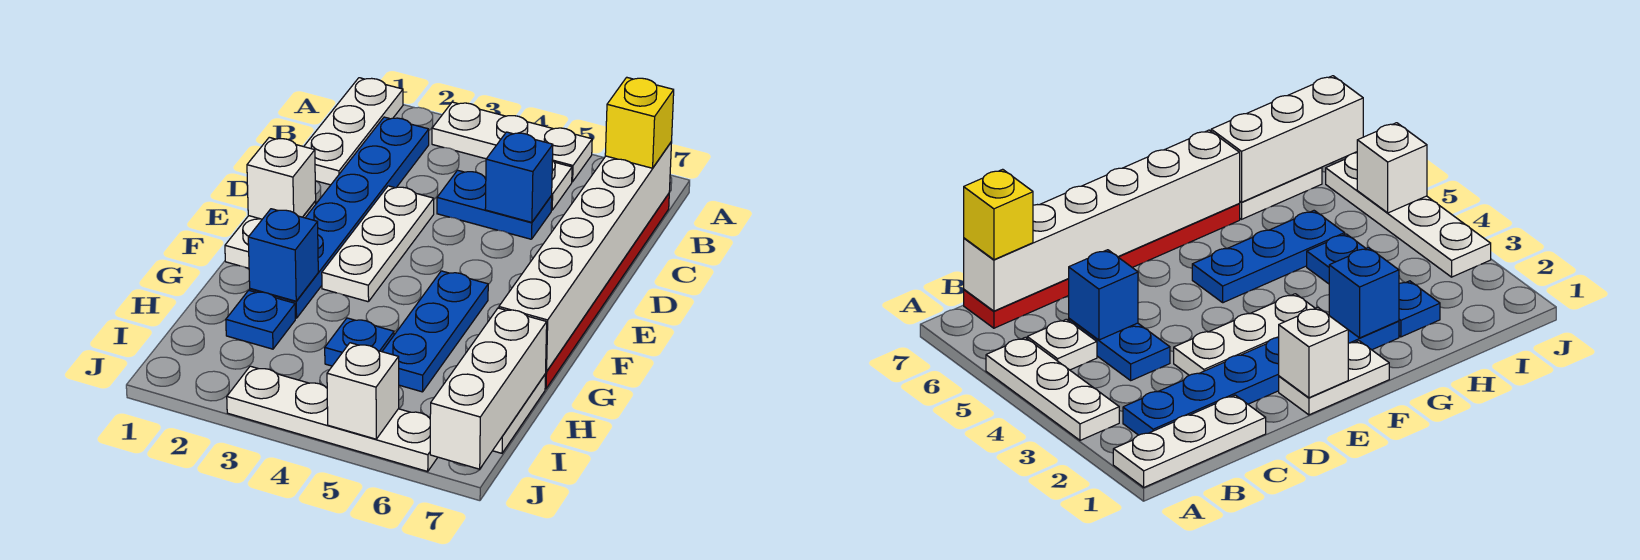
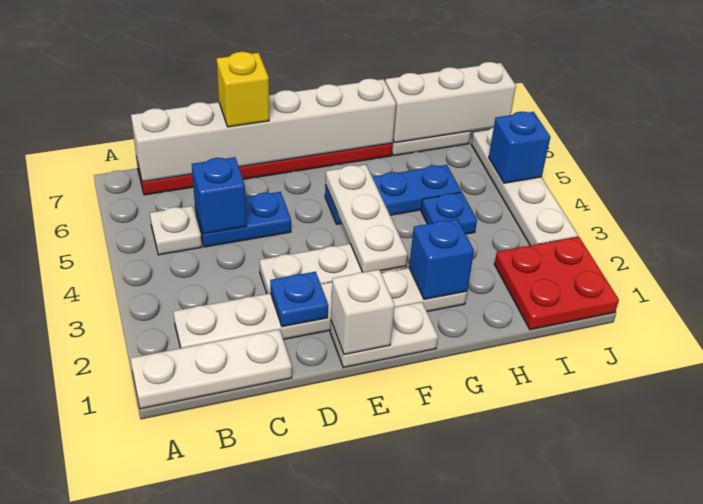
white 1x3 plate [432,102,592,182] -> white 1x3 plate moved to [325,165,408,272]
blue 1x6 plate [250,117,429,318] -> white 1x6 plate [173,268,467,348]
yellow 1x1 brick [605,77,674,168] -> yellow 1x1 brick moved to [217,52,269,127]
blue 1x2 plate [437,170,552,239] -> blue 1x2 plate turned to [195,192,291,247]
blue 1x1 plate [226,290,295,349] -> blue 1x1 plate moved to [270,272,328,327]
none -> red 2x2 plate [494,237,619,330]
white 1x1 brick [327,343,399,439] -> blue 1x1 brick [489,111,550,183]

